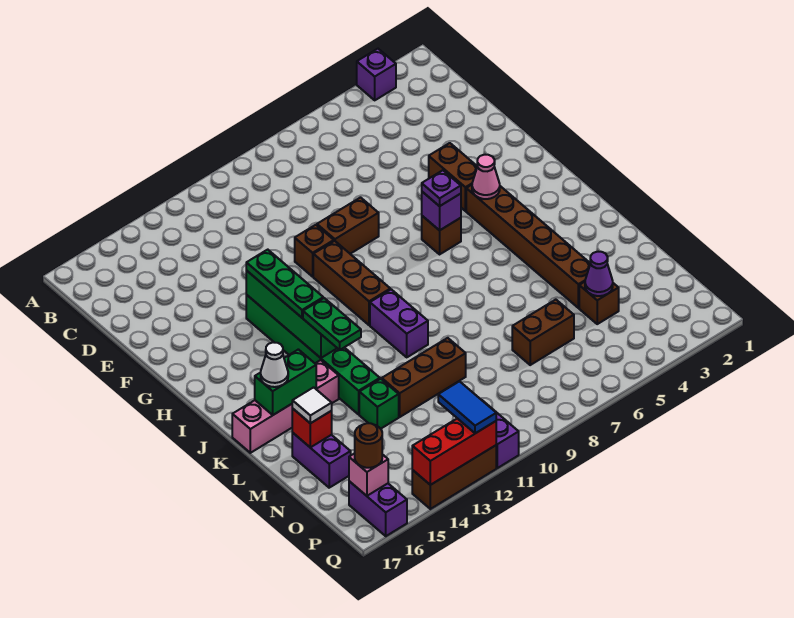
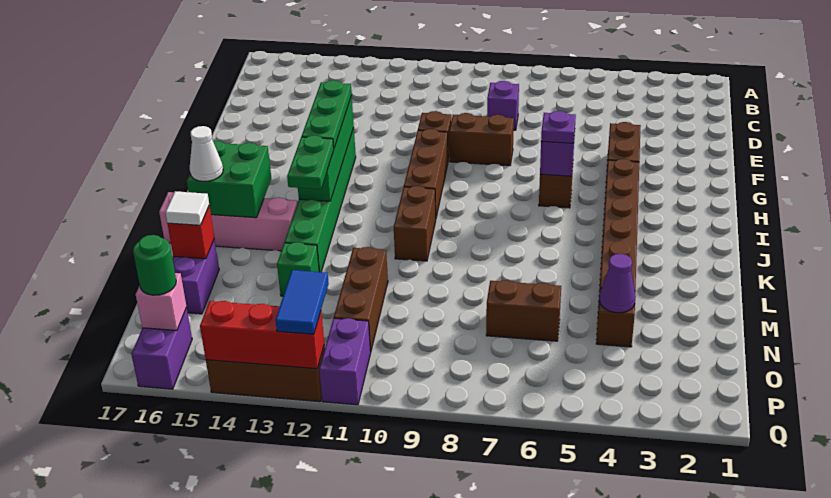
purple 1x1 brick [357,49,396,100] -> purple 1x1 brick moved to [487,81,519,130]
pink 1x1 cone [472,155,500,199] -> none
purple 1x2 brick [370,289,428,357] -> brown 1x2 brick [394,186,436,261]
green 1x2 brick [255,349,316,415] -> green 2x2 brick [187,141,271,218]
brown 1x3 brick [382,338,466,417] -> brown 1x3 brick turned to [334,247,388,351]
brown 1x1 round brick [355,423,382,468] -> green 1x1 round brick [133,235,176,295]

